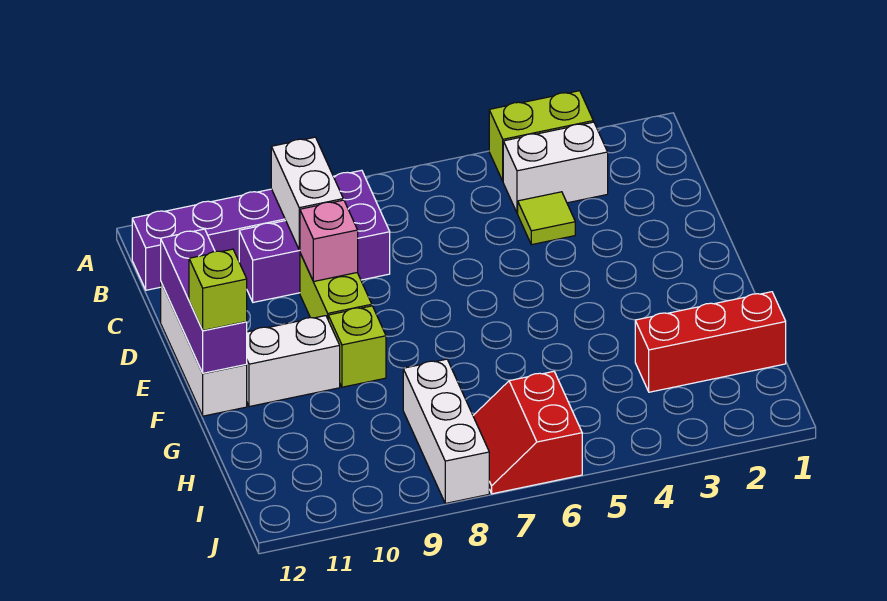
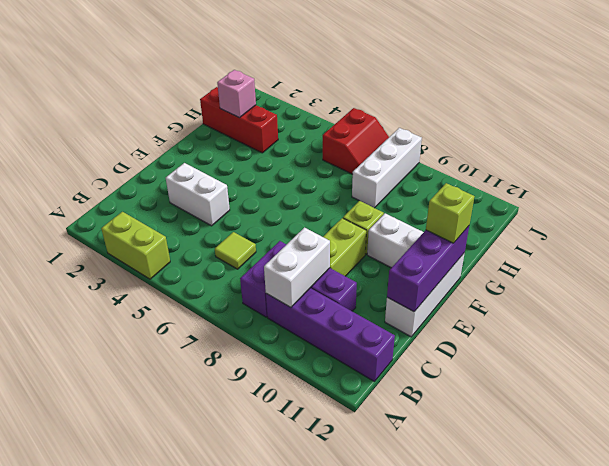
white 1x2 brick [503,122,608,213] -> white 1x2 brick moved to [166,163,230,226]
lime 1x1 tile [518,192,575,245] -> lime 1x1 tile moved to [215,232,256,269]
pink 1x1 brick [300,200,358,282] -> pink 1x1 brick moved to [217,70,256,118]

